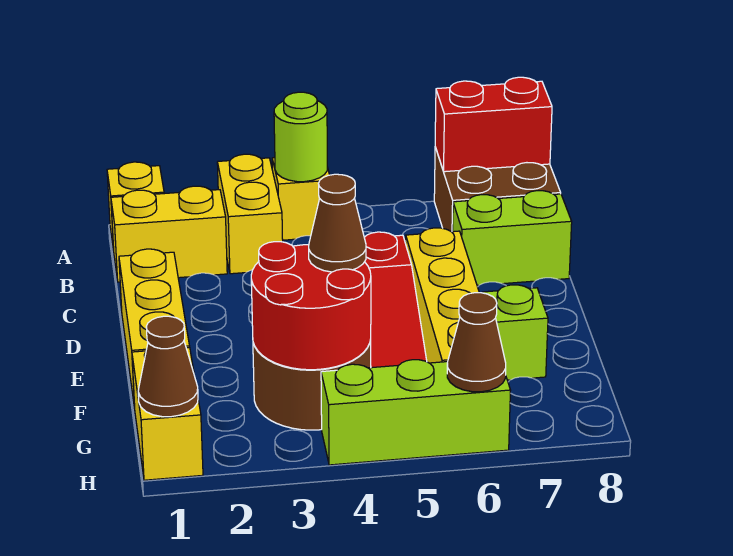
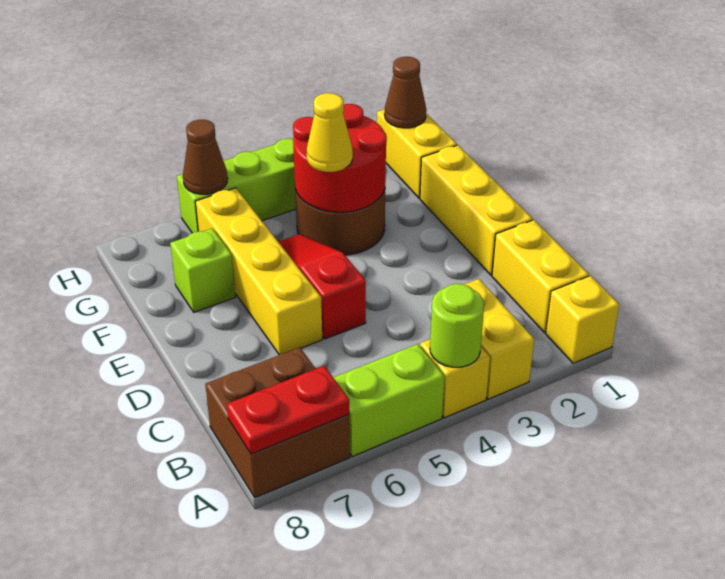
red 1x2 brick [435,77,552,172] -> red 1x2 plate [227,366,349,454]
yellow 1x2 brick [111,186,227,282] -> yellow 1x2 brick turned to [492,220,589,333]
lime 1x2 brick [452,191,572,286] -> lime 1x2 brick moved to [333,344,444,457]
brown 1x1 cone [309,174,366,272] -> yellow 1x1 cone [307,93,353,172]

